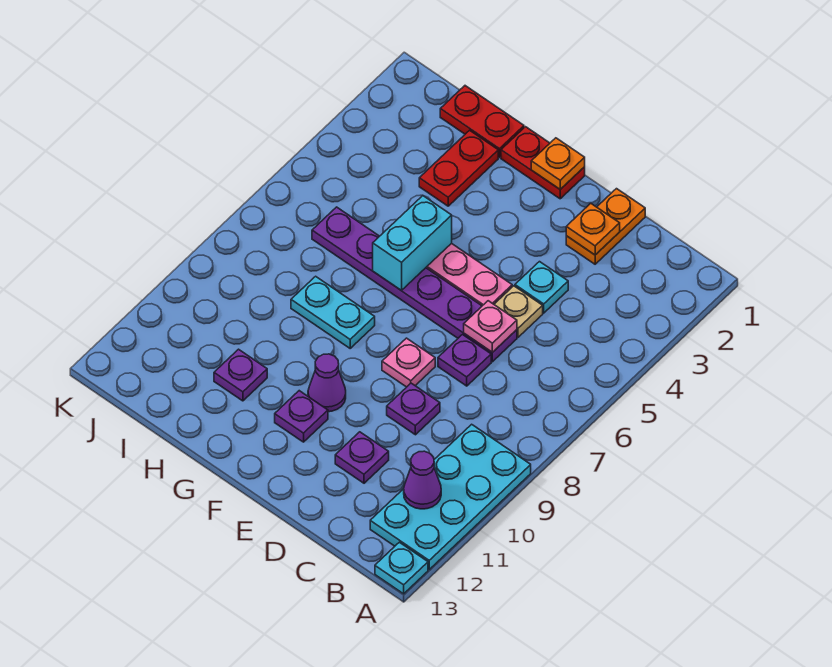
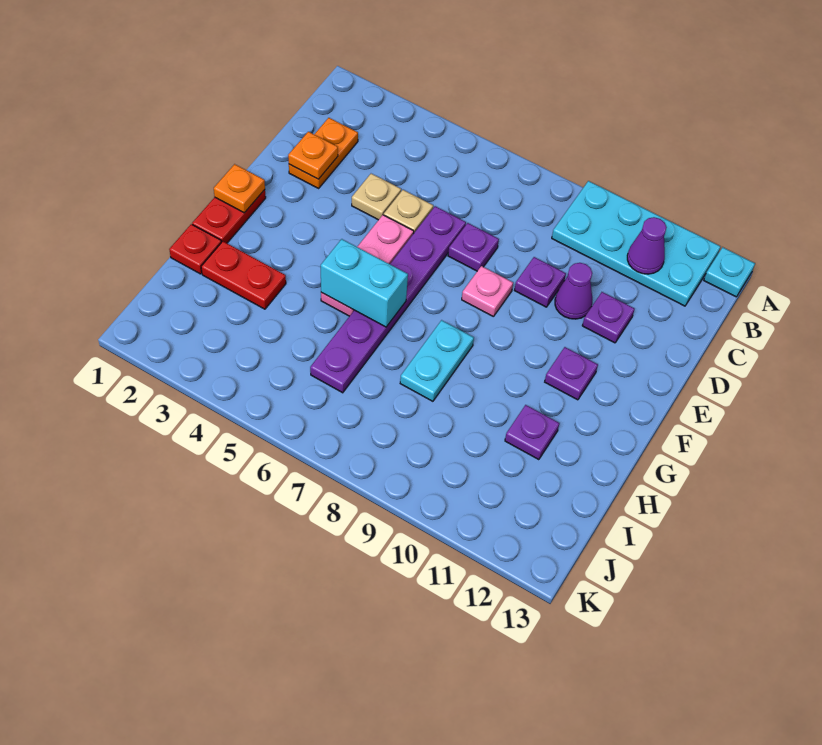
orange 1x2 plate [566,189,645,264] -> orange 1x2 plate turned to [289,118,358,188]
cyan 1x1 plate [515,262,568,313] -> tan 1x1 plate [352,174,401,220]
pink 1x1 plate [464,301,517,352] -> none
purple 1x1 cone [308,354,346,412] -> purple 1x1 cone moved to [555,263,592,319]
red 1x2 plate [440,86,524,158] -> red 1x1 plate [169,224,221,274]

